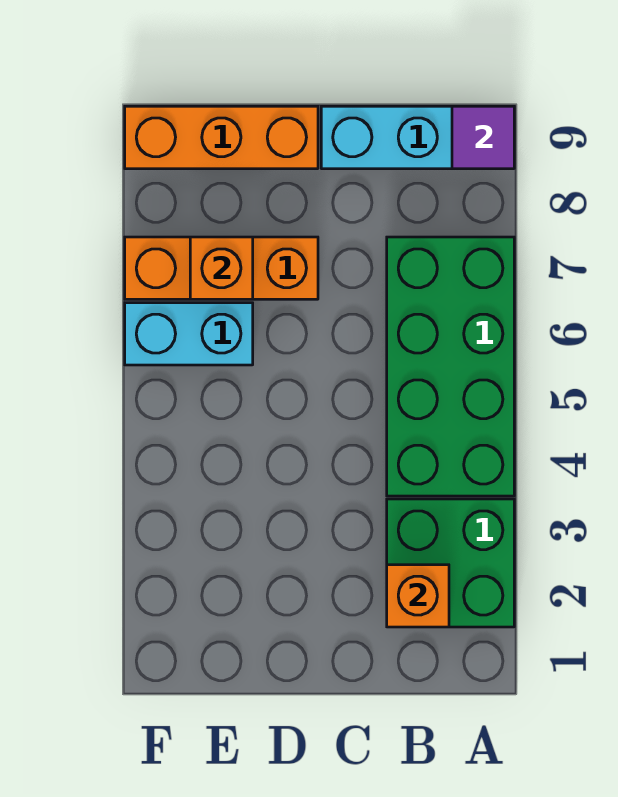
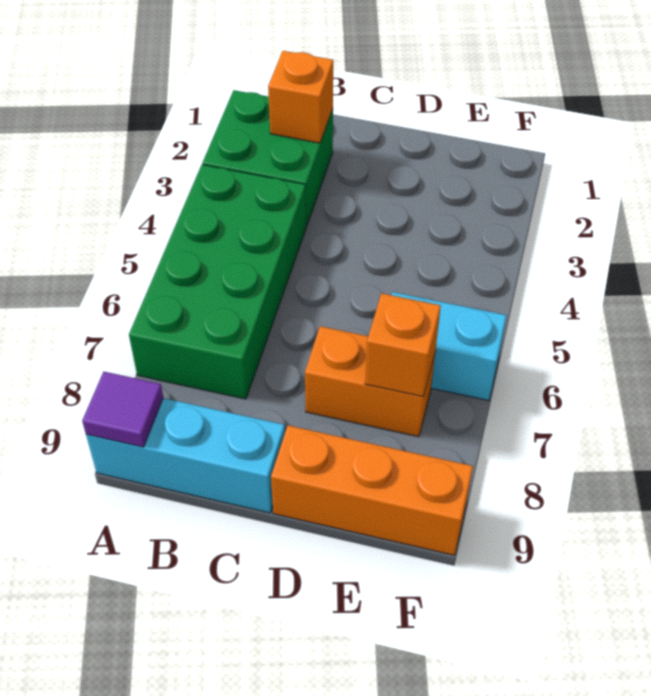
orange 1x3 brick [125,237,318,299] -> orange 1x2 brick [305,326,435,437]

